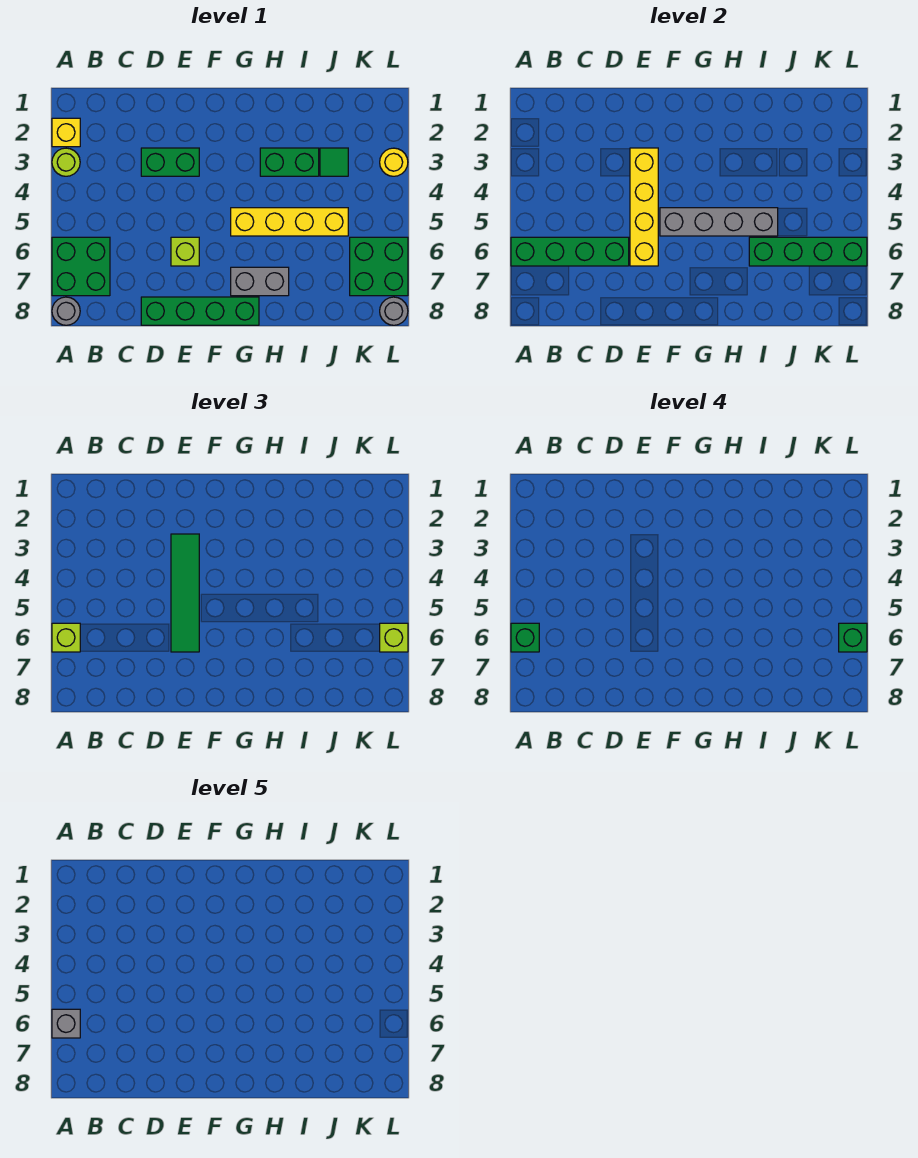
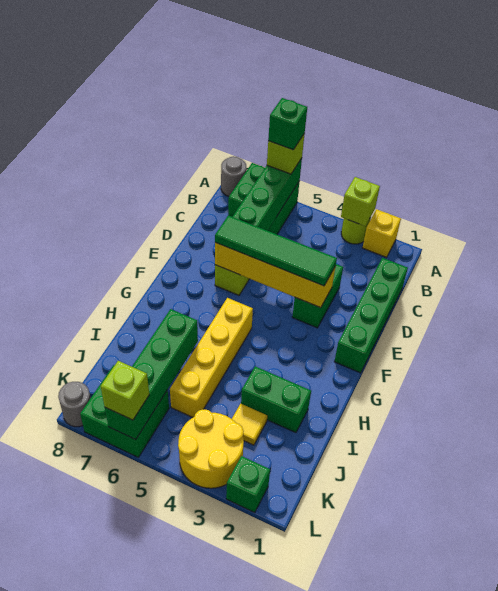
none -> lime 1x1 brick [341,177,380,226]
grey 1x1 brick [52,1009,80,1038] -> none
green 1x4 brick [141,297,259,325] -> green 1x4 brick moved to [334,258,408,373]
grey 1x4 brick [660,208,778,236] -> none
grey 1x2 brick [231,267,289,296] -> none
green 1x2 brick [260,148,319,176] -> green 1x2 brick turned to [241,366,311,433]
green 1x1 tile [320,148,348,176] -> yellow 1x1 tile [232,404,267,445]
yellow 1x1 round brick [380,148,408,176] -> yellow 2x2 round brick [178,409,244,488]
green 1x1 brick [839,623,867,652] -> green 1x1 brick moved to [226,456,270,512]

